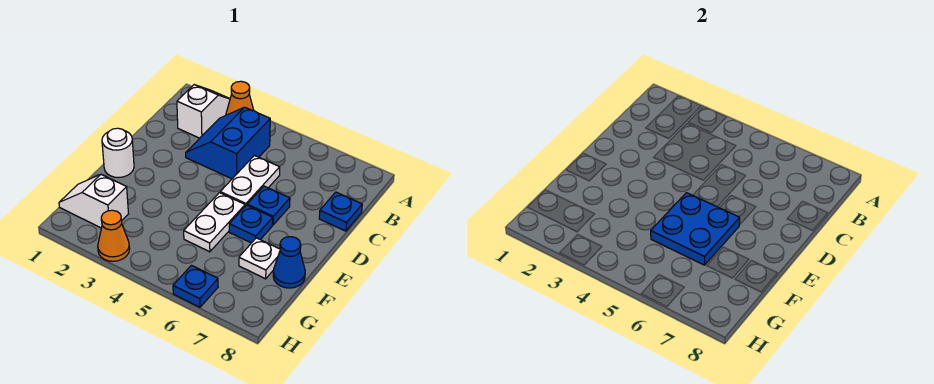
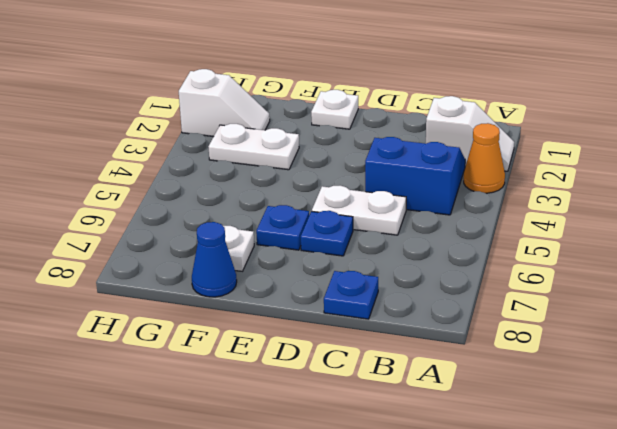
white 1x1 round brick [102,128,134,177] -> white 1x1 plate [311,90,358,129]
white 1x2 plate [184,193,245,252] -> white 1x2 plate moved to [208,124,299,170]
blue 2x2 plate [651,193,740,265] -> none
white 1x2 slope [59,174,128,228] -> white 1x2 slope turned to [179,69,270,137]
orange 1x1 cone [98,210,130,261] -> none
blue 1x1 plate [173,265,218,307] -> none

